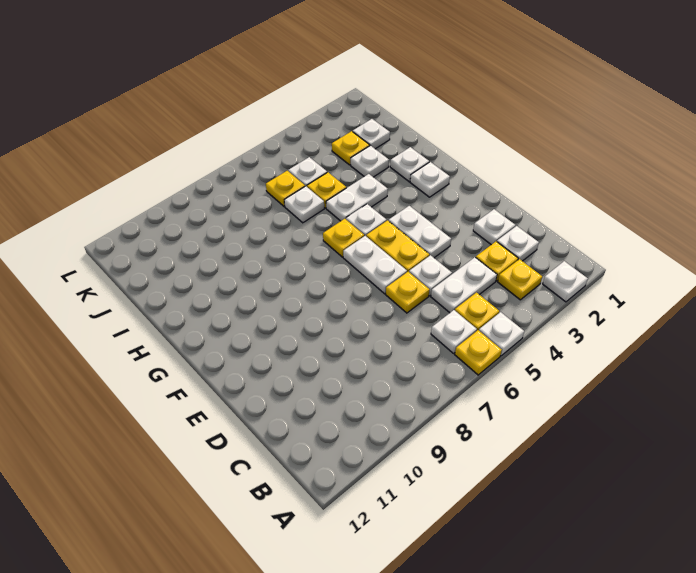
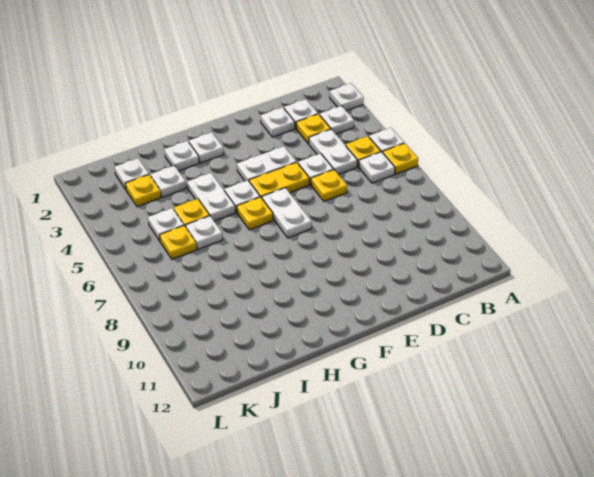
yellow 1x1 plate [498,259,542,300] -> white 1x1 plate [320,106,354,134]
white 1x2 plate [343,236,407,294] -> white 1x2 plate turned to [262,188,312,238]

